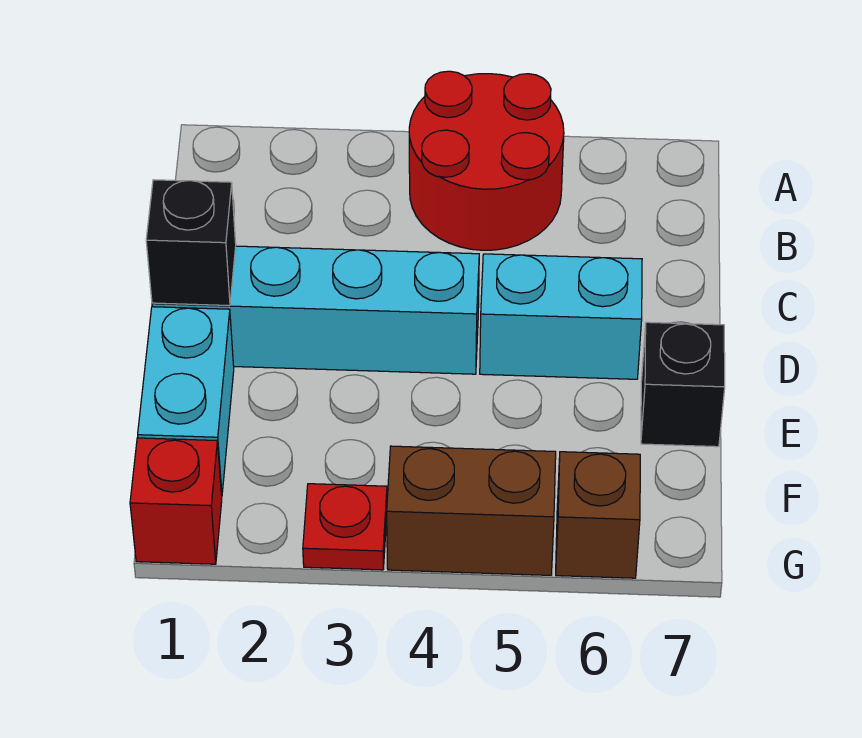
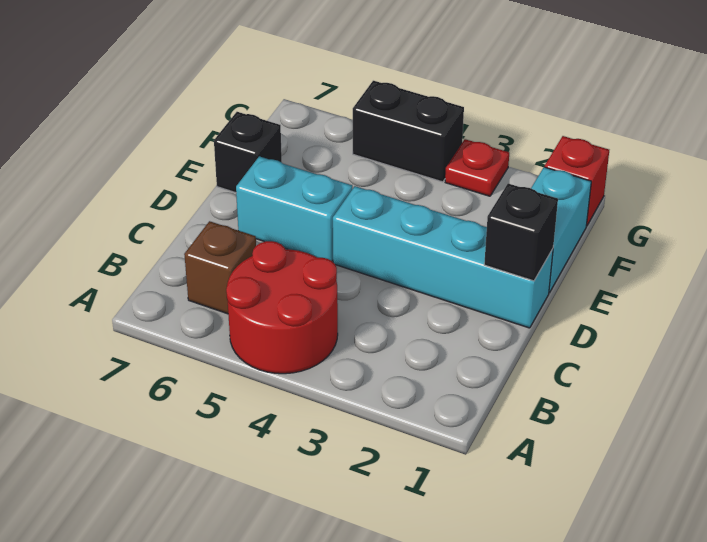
brown 1x2 brick [387,446,556,575] -> black 1x2 brick [353,81,464,182]
brown 1x1 brick [556,452,640,578] -> brown 1x1 brick moved to [184,221,256,314]

